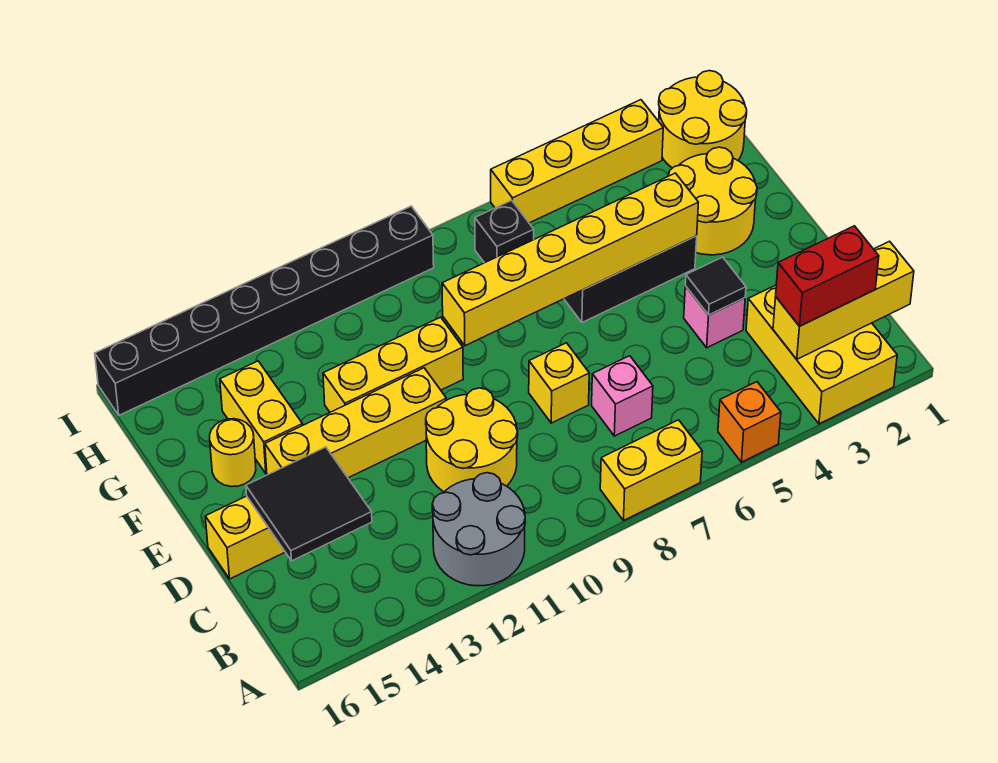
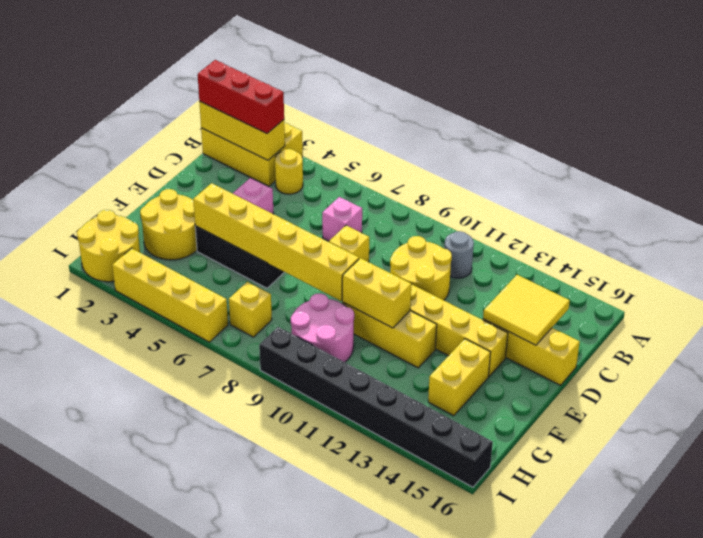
yellow 2x3 brick [746,285,897,424] -> yellow 2x3 brick turned to [201,123,303,186]
orange 1x1 brick [718,382,781,462] -> none
yellow 1x2 brick [600,420,702,521] -> yellow 1x2 brick moved to [342,258,411,328]
grey 2x2 round brick [432,473,525,586] -> grey 1x1 round brick [444,231,474,278]
red 1x2 brick [776,226,879,326] -> red 1x3 brick [198,60,284,133]
black 2x2 tile [246,447,372,561] -> yellow 2x2 tile [483,275,570,345]
black 1x1 tile [685,257,746,315] -> none
yellow 1x1 round brick [210,419,256,487] -> yellow 1x1 round brick moved to [275,149,303,194]
none -> pink 2x2 round brick [291,293,354,362]
black 1x1 brick [475,200,534,263] -> yellow 1x1 brick [229,282,272,337]

